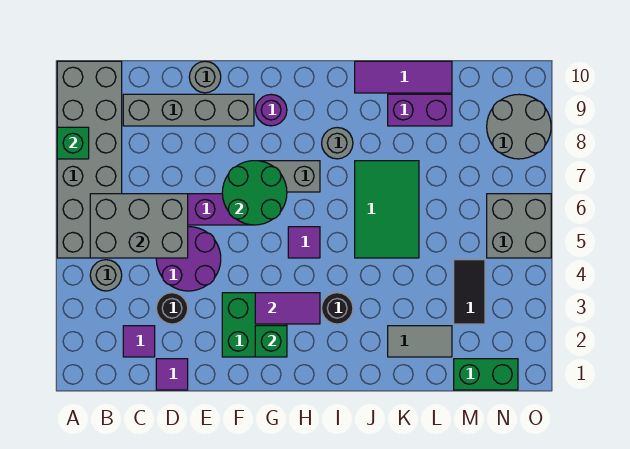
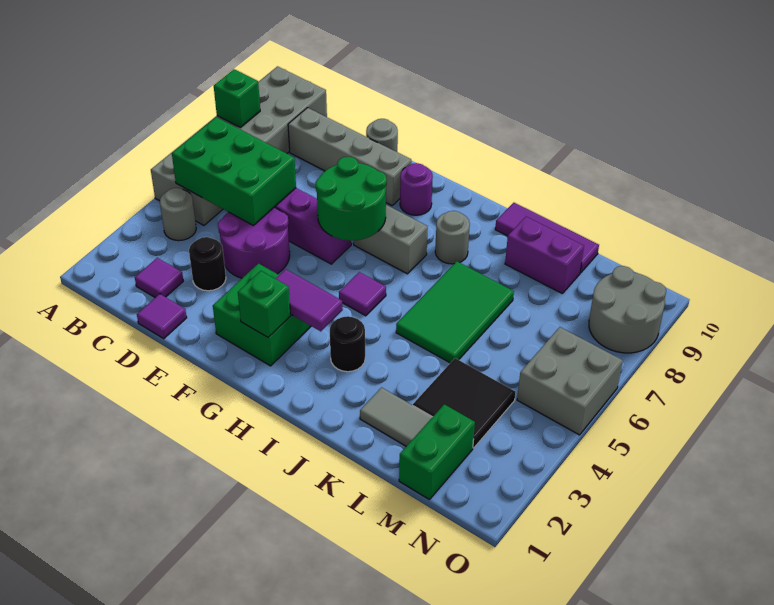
grey 2x3 brick [90,194,188,258] -> green 2x3 brick [172,117,296,225]
green 1x2 brick [454,359,518,390] -> green 1x2 brick turned to [399,404,475,500]
black 1x2 tile [454,260,485,324] -> black 2x2 tile [413,358,515,448]

